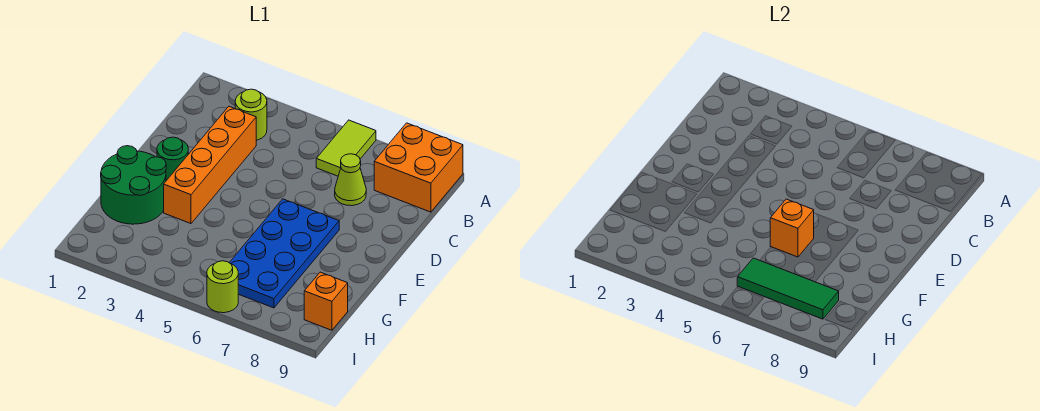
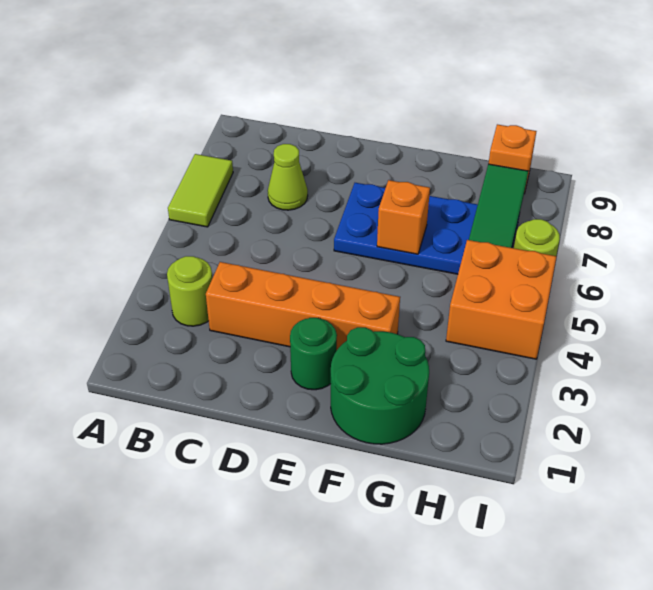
lime 1x2 tile [316,120,376,176] -> lime 1x2 tile turned to [168,154,233,227]
orange 2x2 brick [374,123,463,212] -> orange 2x2 brick moved to [446,240,556,359]

